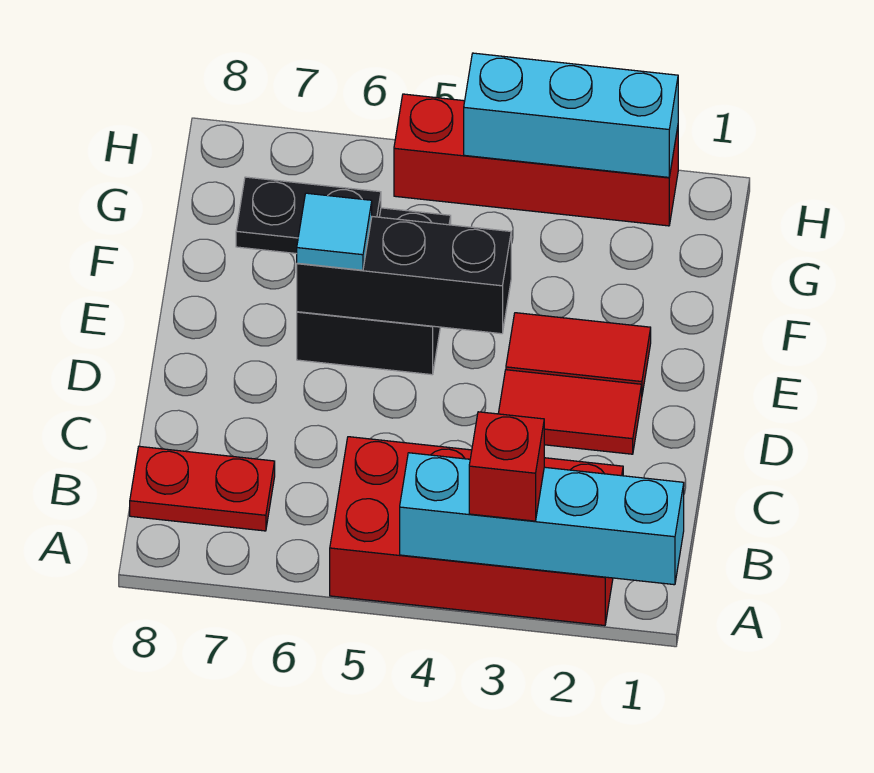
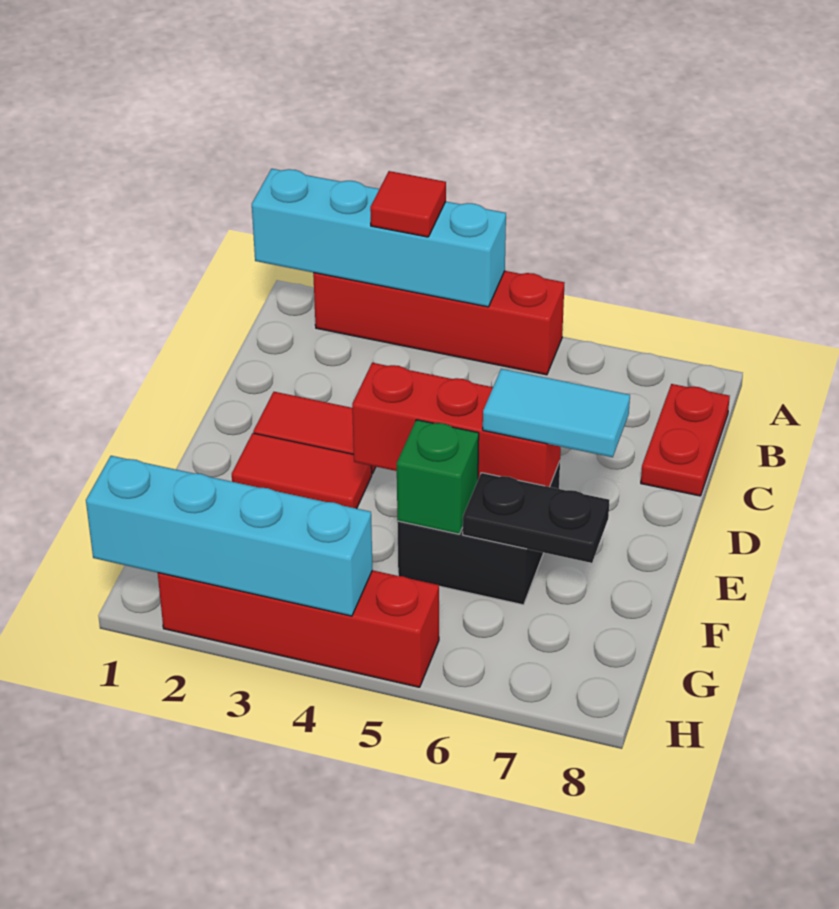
red 2x4 brick [330,437,623,626] -> red 1x4 brick [313,271,564,375]
red 1x1 brick [469,412,544,521] -> red 1x1 tile [370,171,446,237]
red 1x2 plate [130,446,275,531] -> red 1x2 plate turned to [641,384,730,496]
black 1x3 brick [297,217,511,334] -> red 1x3 brick [352,363,561,487]
cyan 1x1 tile [297,193,372,270] -> cyan 1x2 tile [483,369,630,457]
none -> green 1x1 brick [397,420,479,534]
cyan 1x3 brick [464,53,678,177] -> cyan 1x4 brick [86,456,373,616]

